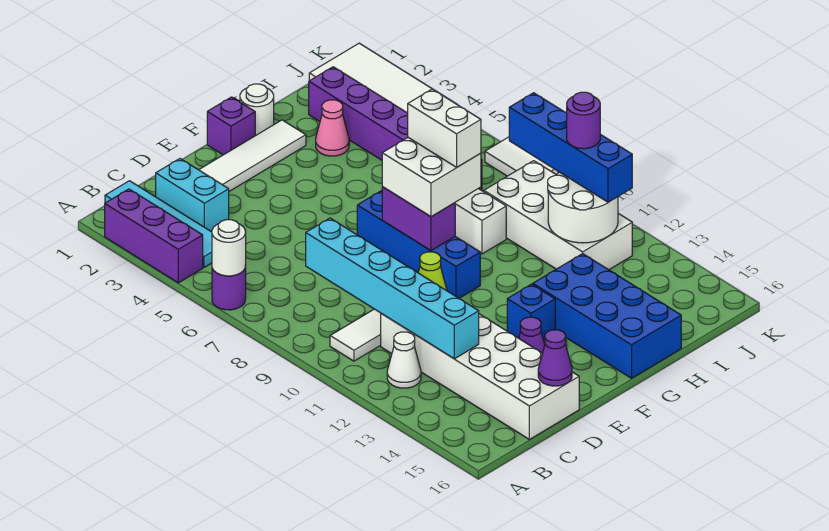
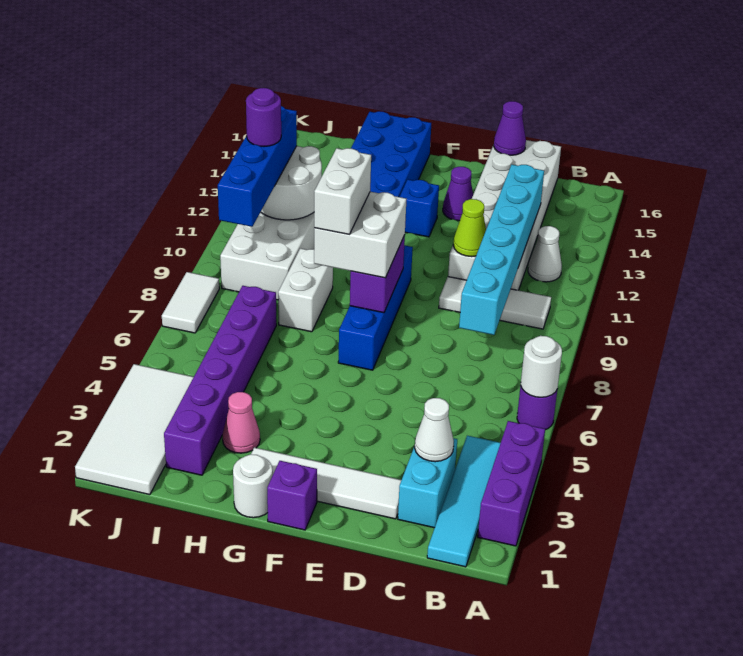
none -> white 1x1 cone [415,398,454,462]

